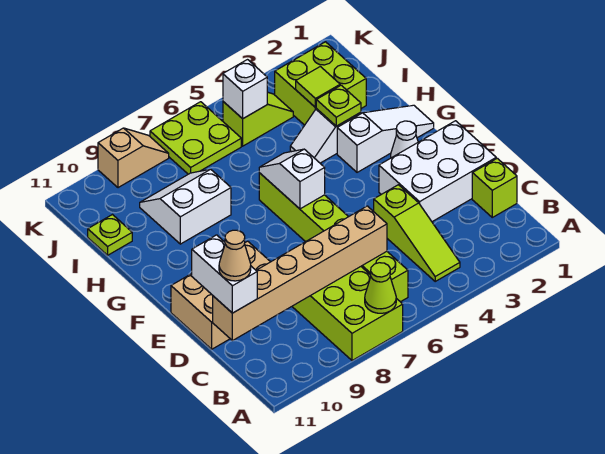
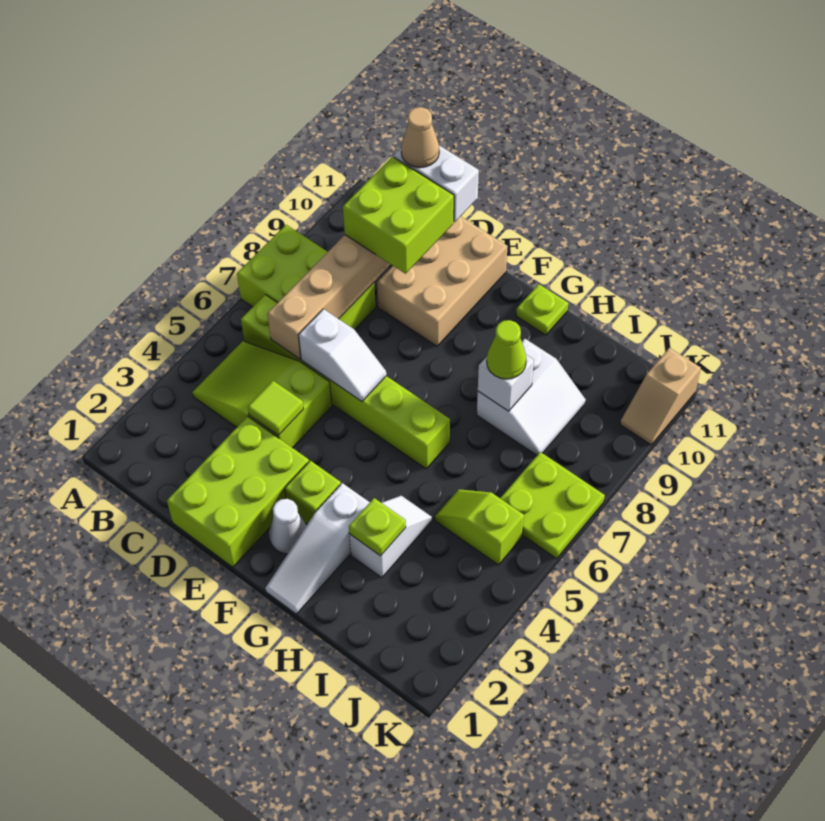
lime 1x1 cone [365,263,396,313] -> lime 1x1 cone moved to [487,320,526,379]
lime 1x3 slope [374,185,460,281] -> lime 2x3 slope [192,341,332,448]
lime 1x1 brick [472,158,517,217] -> lime 1x1 brick moved to [285,461,341,524]
white 2x3 brick [379,121,496,222] -> lime 2x3 brick [167,417,309,567]
white 1x2 slope [259,149,325,209] -> white 1x2 slope moved to [299,309,386,401]
lime 2x2 brick [275,42,366,125] -> lime 2x2 brick moved to [343,157,454,274]
lime 1x1 tile [296,66,340,107] -> lime 1x1 tile moved to [248,381,303,435]
lime 1x1 plate [88,215,132,255] -> lime 1x1 plate moved to [516,284,568,335]
lime 1x2 slope [223,92,293,146] -> lime 1x2 slope turned to [435,489,524,565]
white 1x1 brick [223,60,267,119] -> white 1x1 brick moved to [478,355,534,411]
tan 1x2 slope [98,128,169,188] -> tan 1x2 slope moved to [620,348,701,445]

